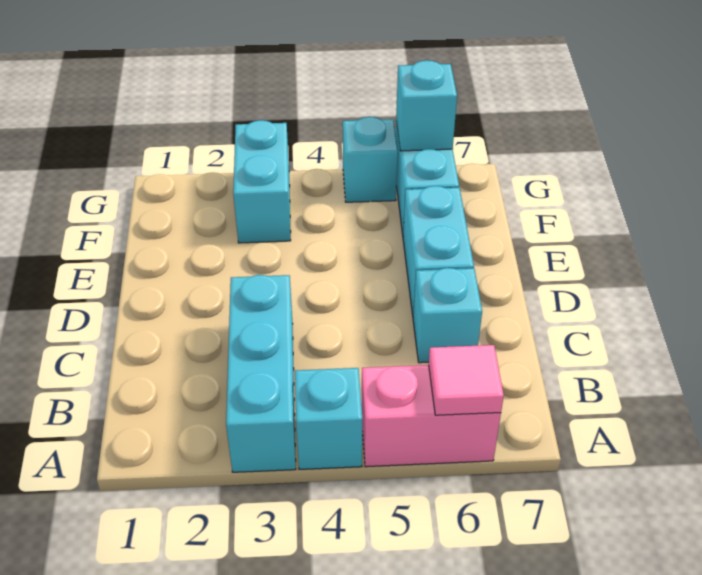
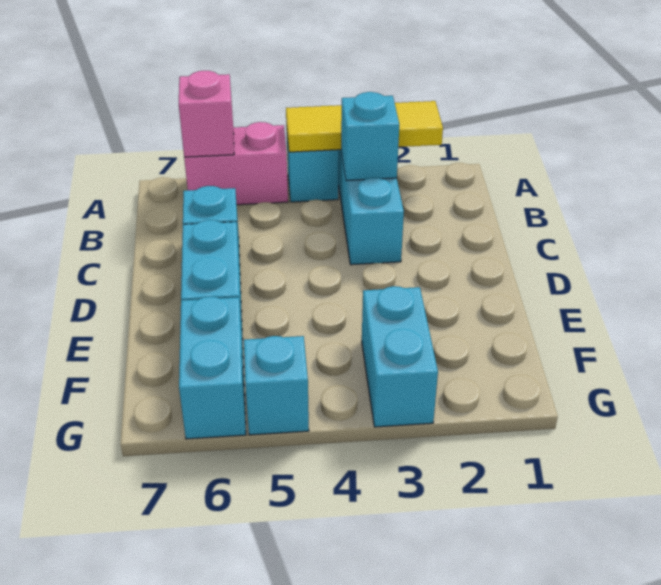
none -> yellow 1x3 tile [286,101,443,152]
pink 1x1 tile [429,345,504,415] -> pink 1x1 brick [179,71,234,157]
cyan 1x1 brick [396,60,457,151] -> cyan 1x1 brick moved to [341,92,399,181]

